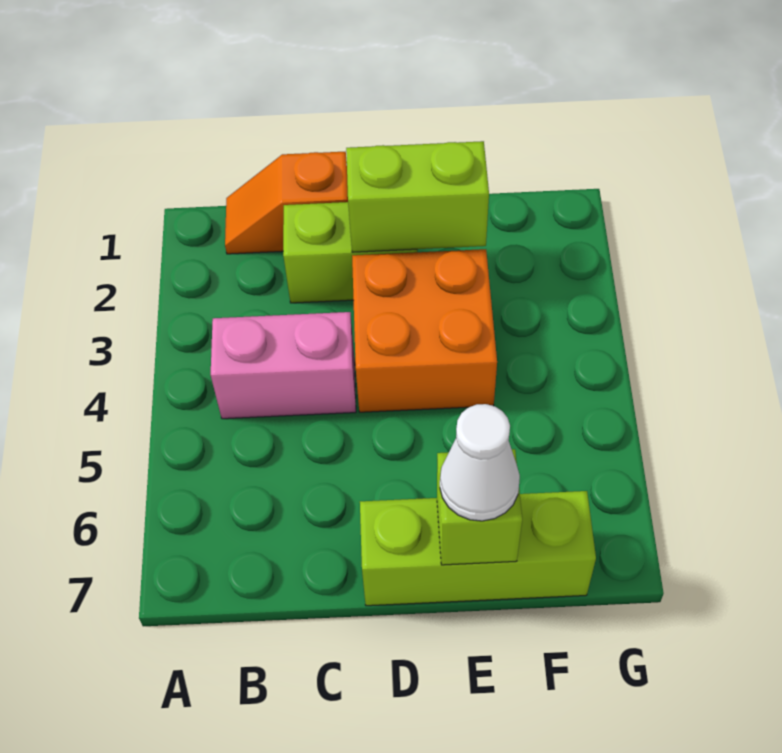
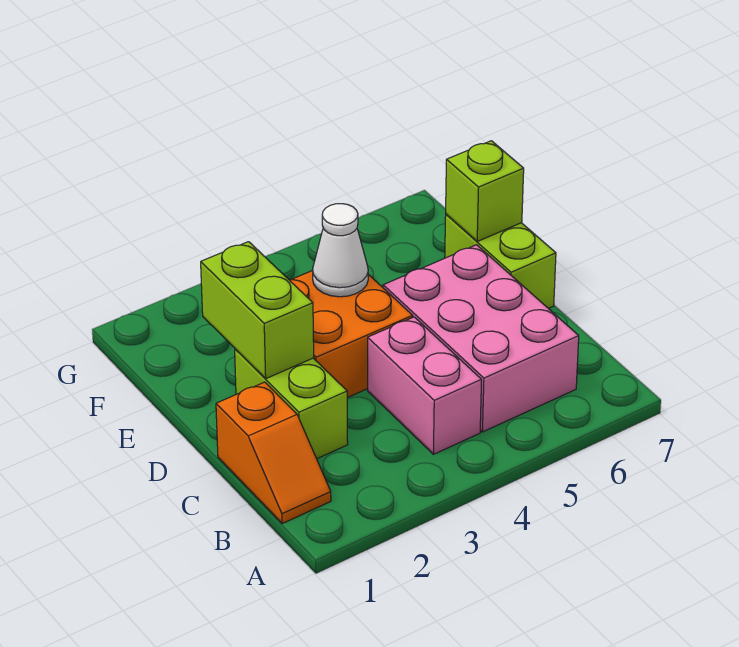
none -> pink 2x3 brick [383,245,579,432]
lime 1x3 brick [360,491,596,606] -> lime 1x2 brick [445,214,556,308]
white 1x1 cone [440,404,520,521] -> white 1x1 cone moved to [312,204,368,297]

